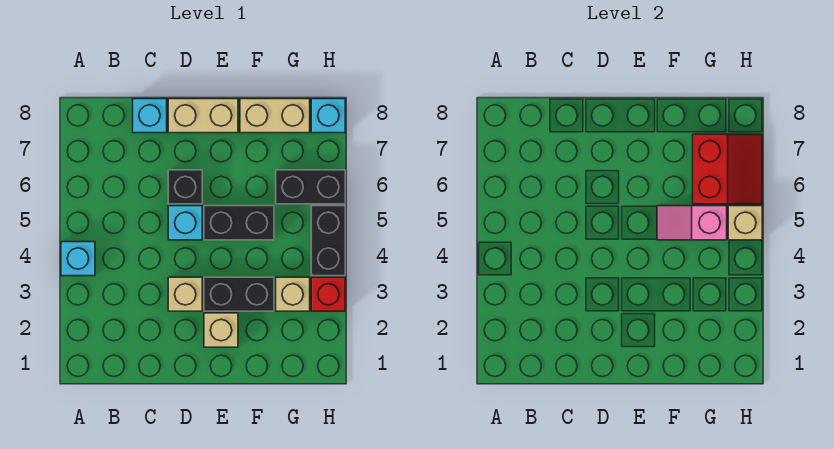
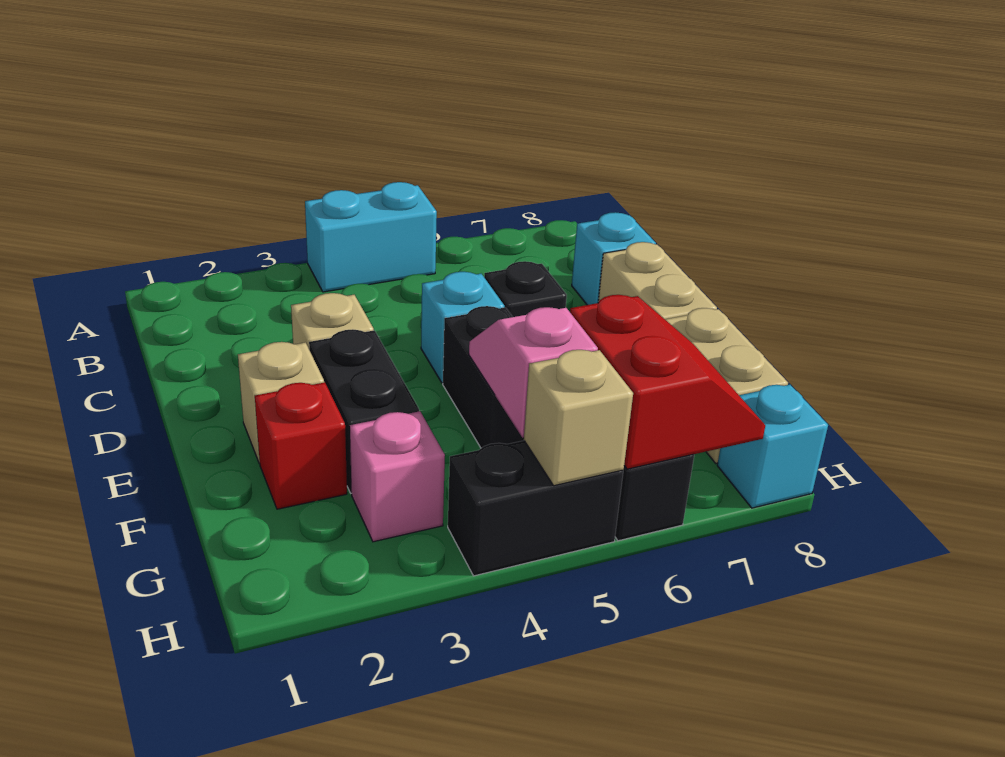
cyan 1x1 brick [61,242,95,276] -> cyan 1x2 brick [305,182,437,292]
tan 1x1 brick [276,277,310,311] -> pink 1x1 brick [350,411,445,542]
red 2x2 slope [693,134,762,204] -> red 2x2 slope turned to [570,295,765,469]
red 1x1 brick [311,277,345,311] -> red 1x1 brick moved to [255,382,347,509]

